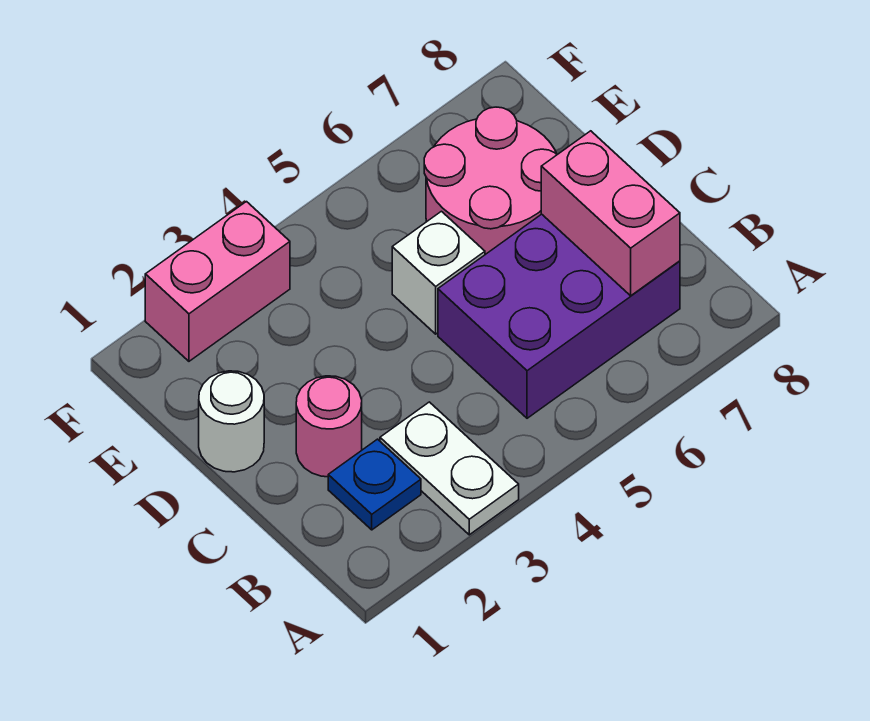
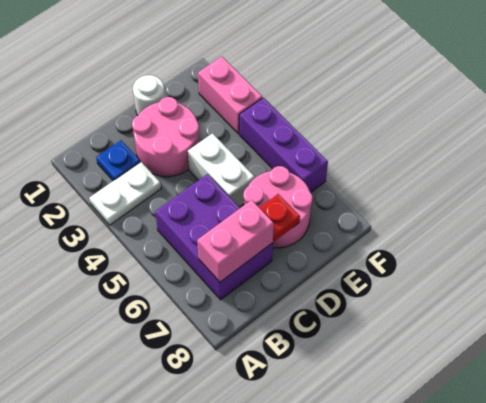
pink 1x1 round brick [296,376,362,477] -> pink 2x2 round brick [132,97,199,177]
white 1x1 brick [392,211,485,334] -> white 1x2 brick [188,133,255,207]
none -> red 1x1 plate [260,194,300,241]
none -> purple 1x3 brick [239,98,328,192]

